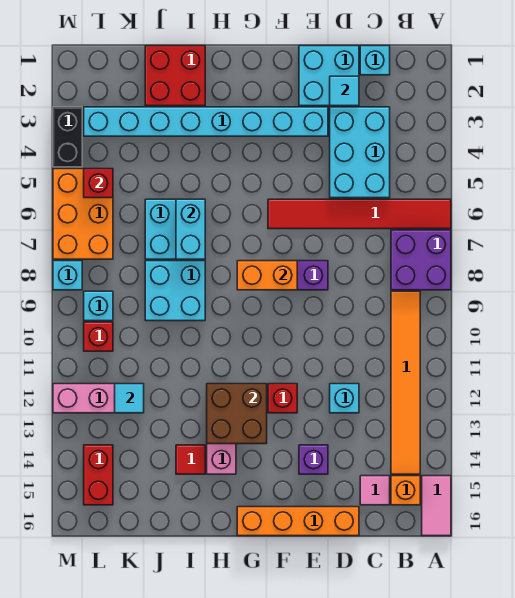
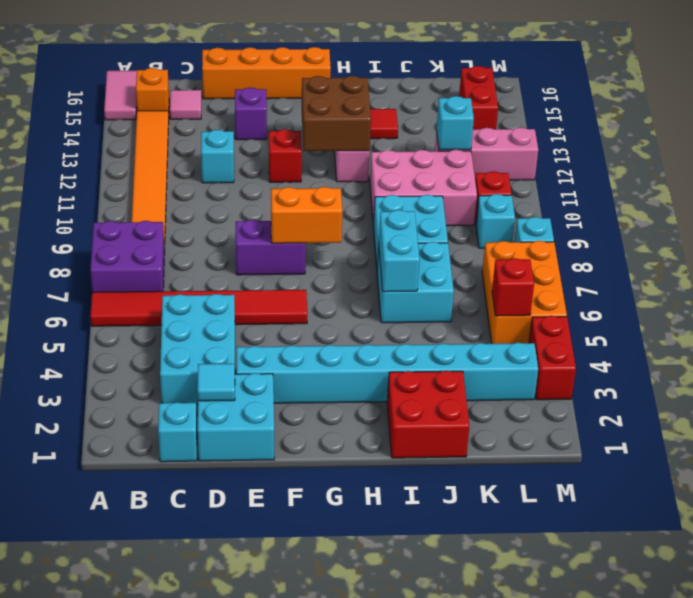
none -> pink 2x3 brick [370,150,477,226]
cyan 1x1 tile [115,384,144,413] -> cyan 1x1 brick [437,96,474,150]
black 1x2 brick [53,107,82,167] -> red 1x2 brick [529,316,576,400]

